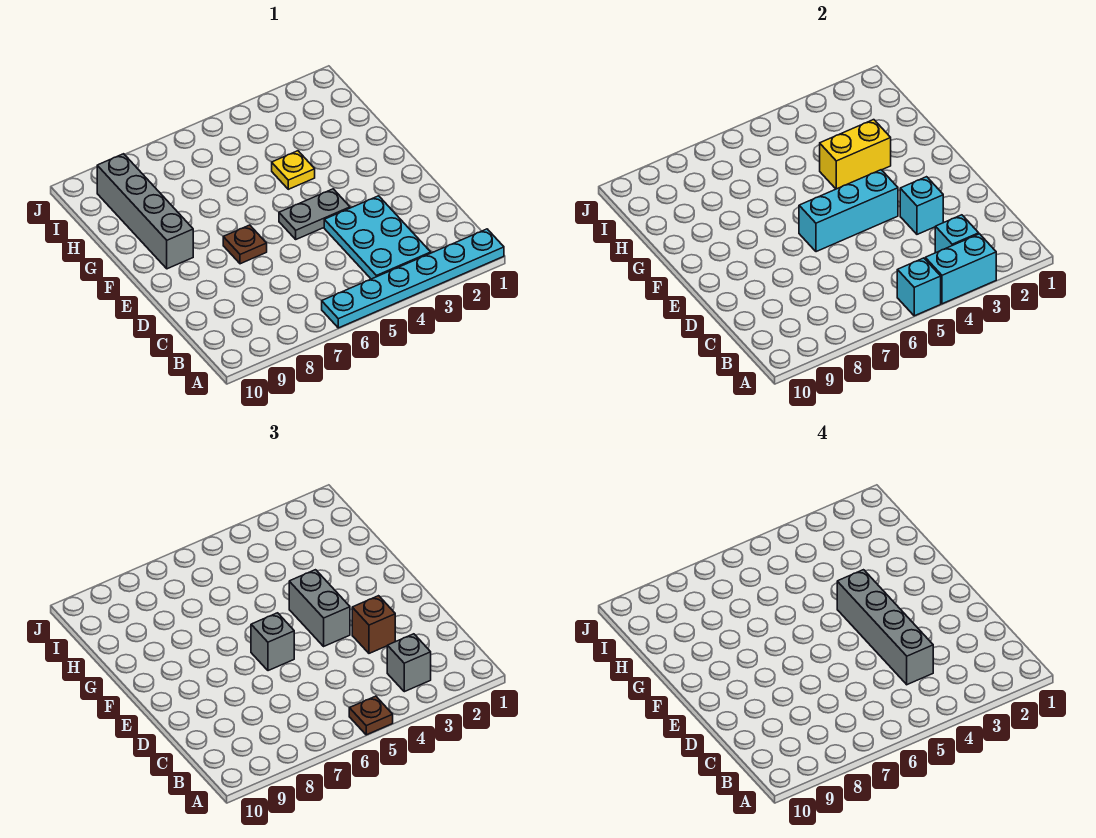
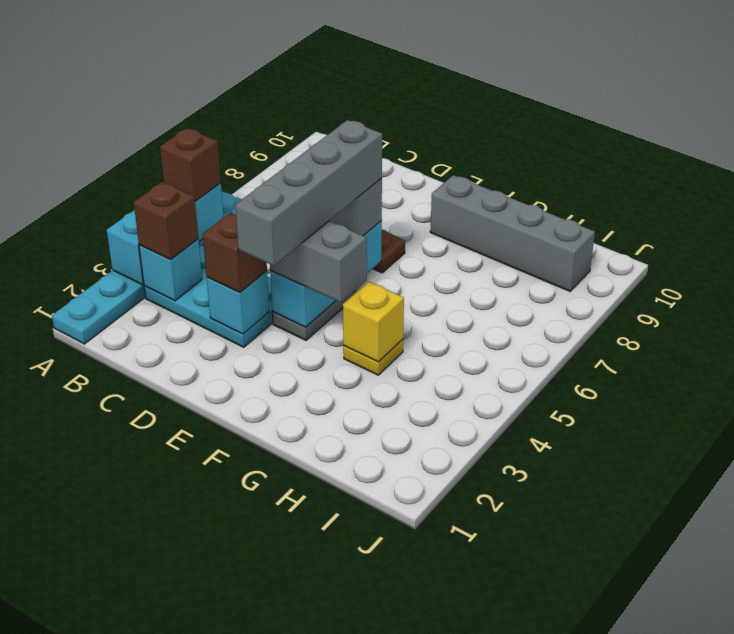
brown 1x1 plate [349,696,393,735] -> brown 1x1 brick [160,128,221,201]
grey 1x1 brick [387,634,431,692] -> brown 1x1 brick [134,182,198,259]
grey 1x4 brick [837,570,933,685] -> grey 1x4 brick turned to [235,120,382,266]
yellow 1x2 brick [820,120,891,189] -> yellow 1x1 brick [343,282,404,362]

